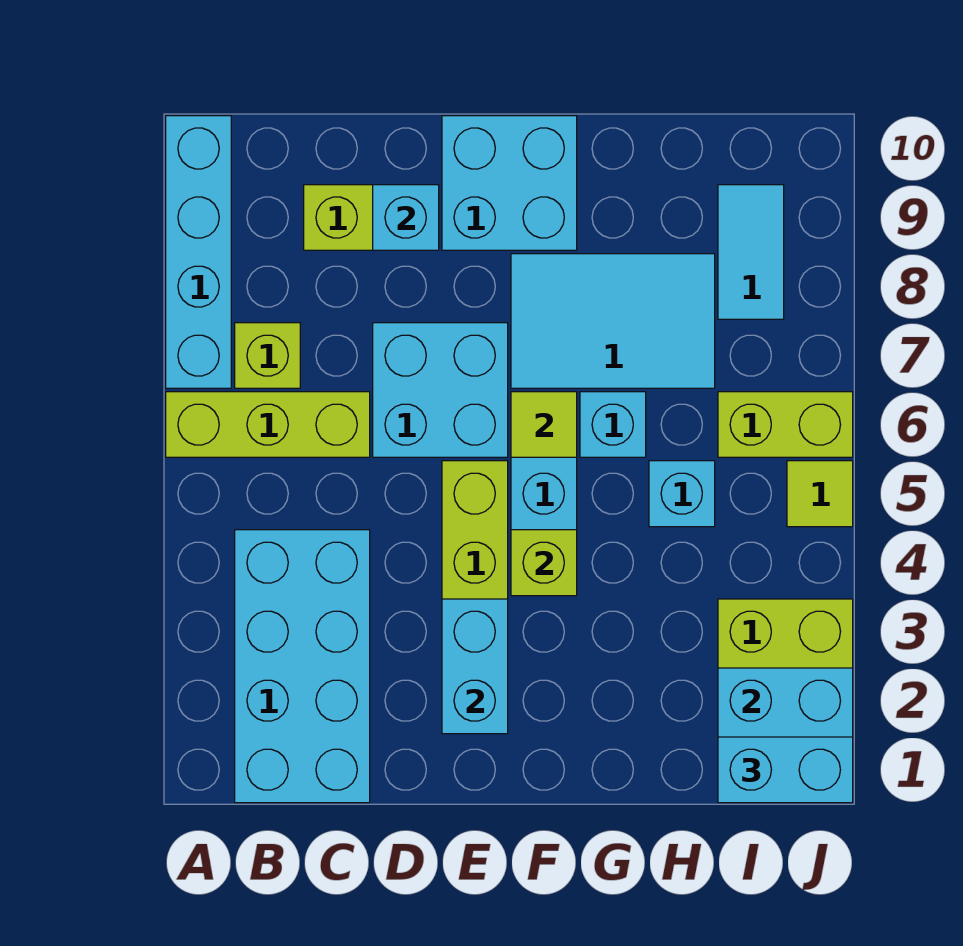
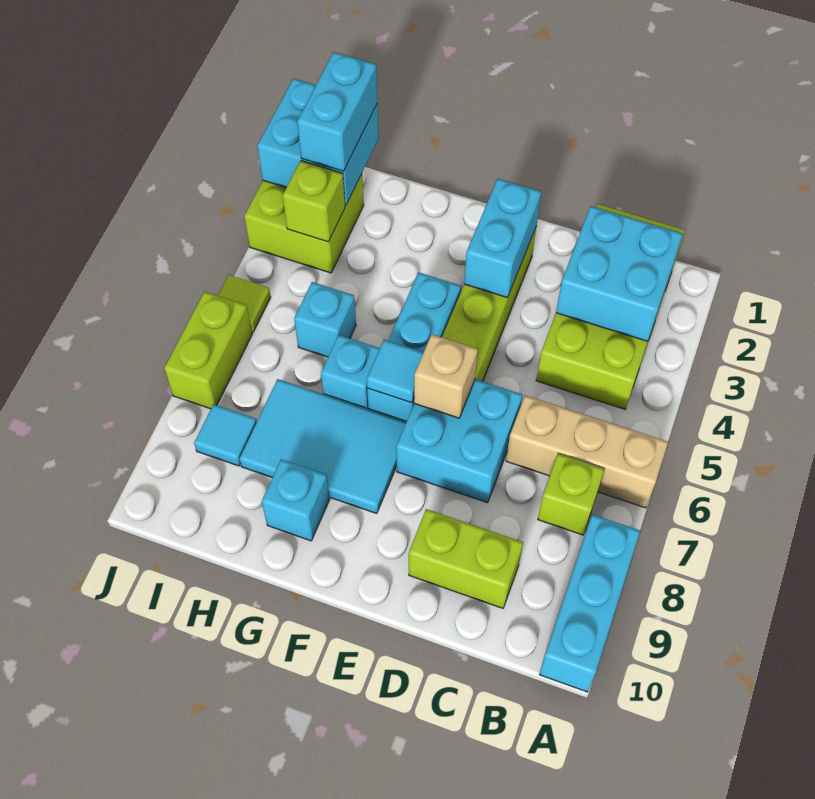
lime 1x3 brick [166,392,370,457] -> tan 1x3 brick [506,395,668,508]
cyan 1x4 brick [166,116,231,388] -> cyan 1x3 brick [539,515,640,692]
cyan 2x4 brick [235,530,370,803] -> lime 2x4 brick [536,204,685,409]
cyan 1x1 brick [373,185,439,250] -> cyan 1x1 brick moved to [262,459,330,541]
none -> tan 1x1 brick [414,334,478,418]
cyan 2x2 brick [442,116,577,250] -> cyan 2x2 brick moved to [556,206,683,341]
lime 1x1 brick [511,530,577,596] -> lime 1x1 brick moved to [283,161,345,242]
lime 1x1 tile [511,392,577,457] -> cyan 1x1 tile [367,340,424,403]
cyan 1x2 brick [718,737,853,803] -> cyan 1x2 brick turned to [297,52,377,171]
lime 1x2 brick [718,392,853,457] -> lime 1x2 brick turned to [164,292,252,409]
cyan 1x2 tile [718,185,784,319] -> cyan 1x1 tile [194,404,257,466]

